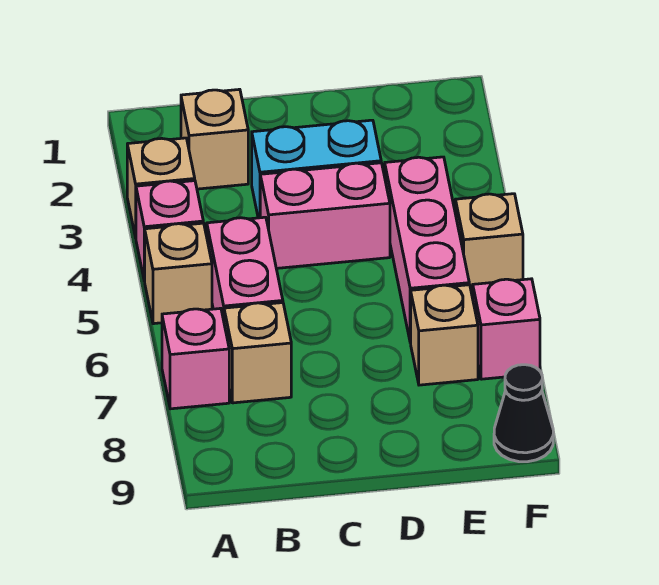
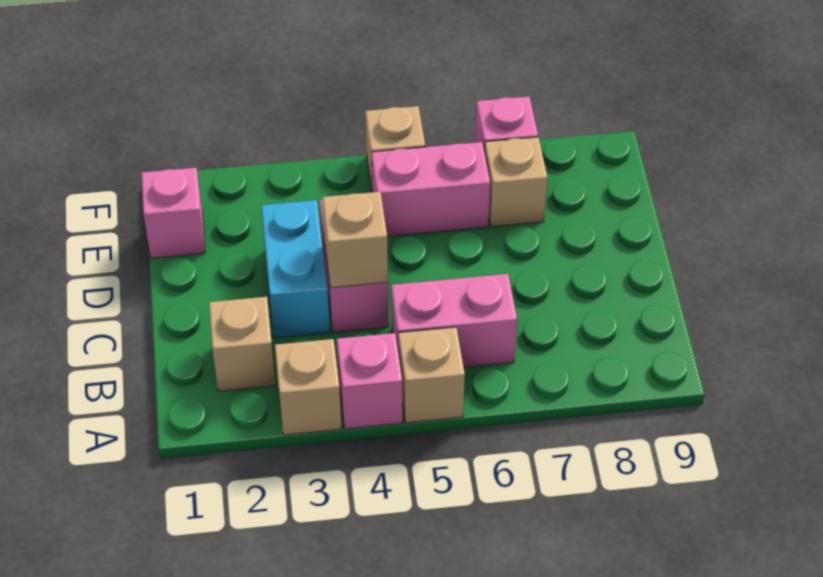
pink 1x1 brick [162,308,229,409] -> pink 1x1 brick moved to [142,168,205,258]
tan 1x1 brick [224,303,291,403] -> tan 1x1 brick moved to [323,192,388,288]
pink 1x3 brick [385,157,469,343] -> pink 1x2 brick [372,142,490,236]
black 1x1 cone [494,365,553,462] -> none

